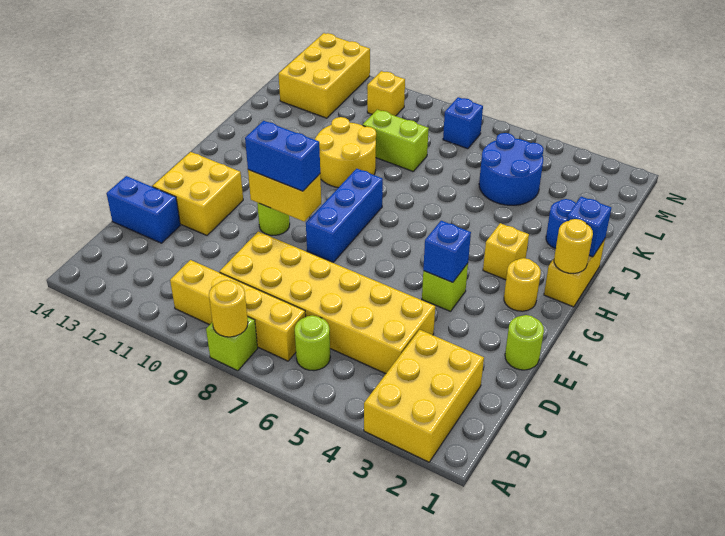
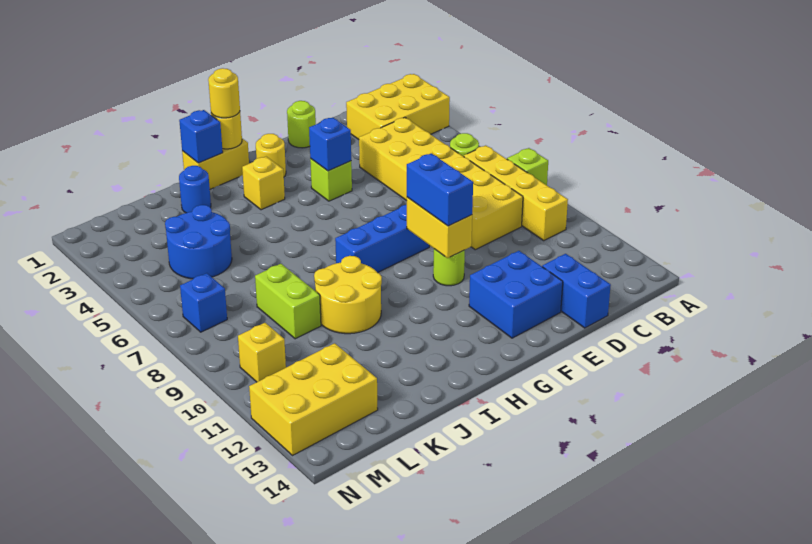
yellow 1x1 round brick [209,280,248,337] -> yellow 1x1 round brick moved to [208,68,240,118]
yellow 2x2 brick [153,152,243,235] -> blue 2x2 brick [469,251,563,338]

